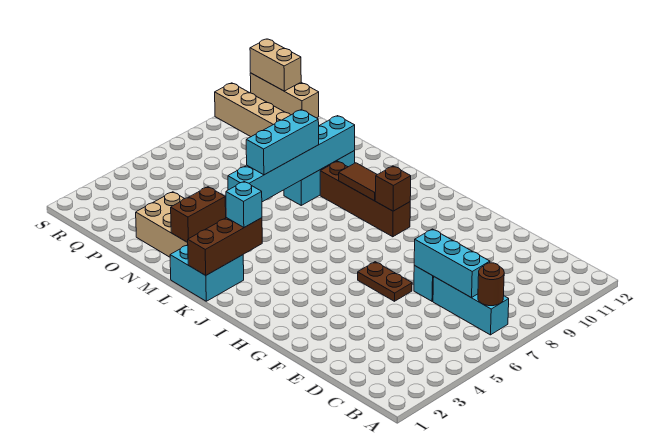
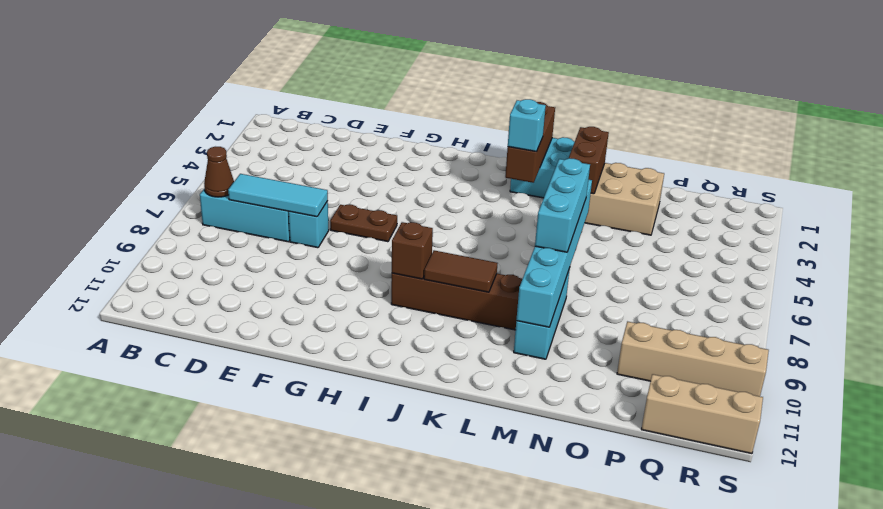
brown 1x1 round brick [478,263,504,306] -> brown 1x1 cone [204,147,234,197]
cyan 1x3 brick [414,229,490,298] -> cyan 1x3 tile [228,174,328,217]
tan 1x2 brick [250,39,301,91] -> none

